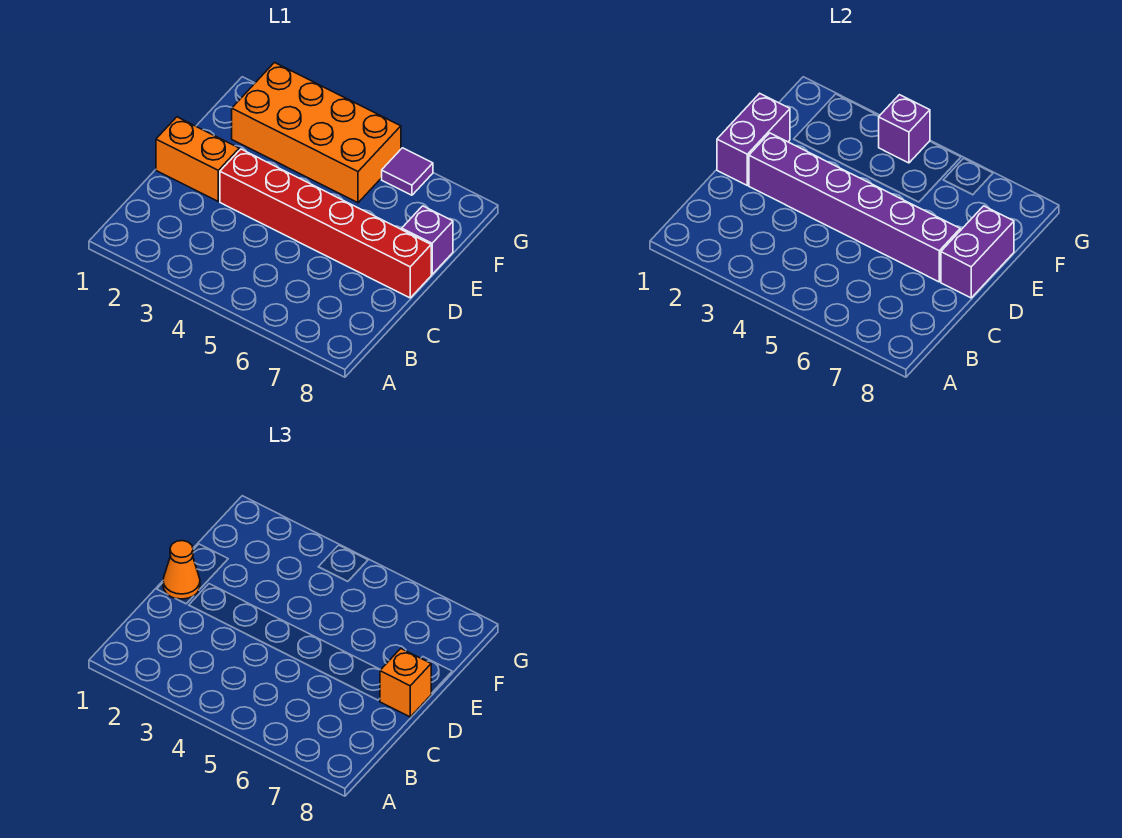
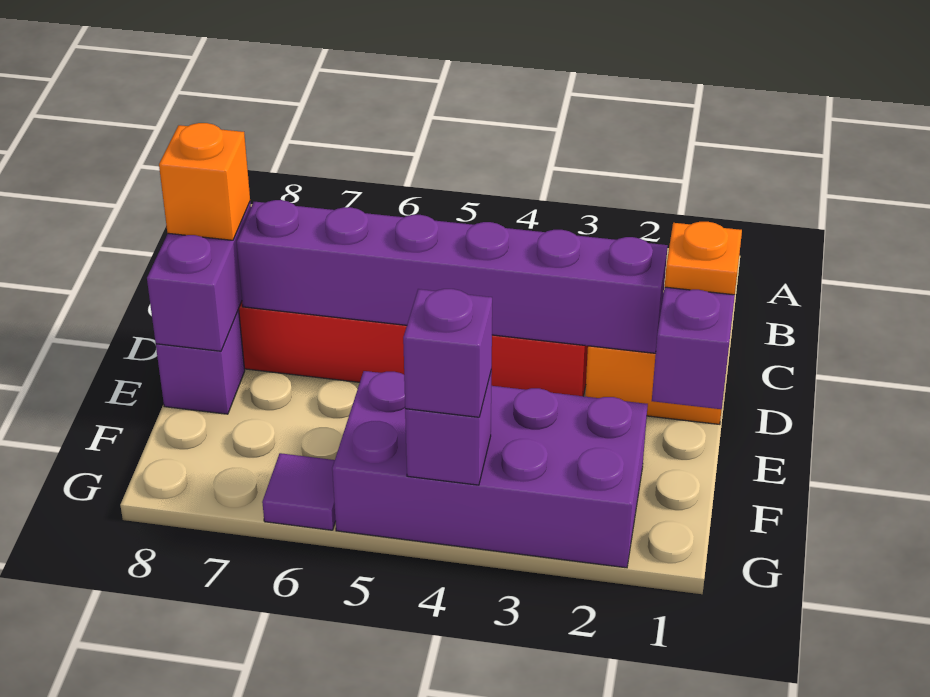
orange 1x1 cone [163,541,200,599] -> orange 1x1 plate [665,222,742,295]
orange 2x4 brick [232,63,401,203] -> purple 2x4 brick [332,371,648,568]
none -> purple 1x1 brick [403,289,492,417]

